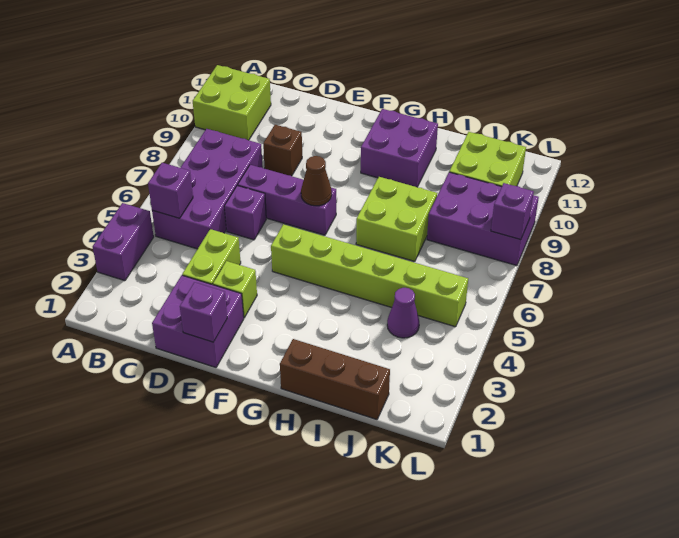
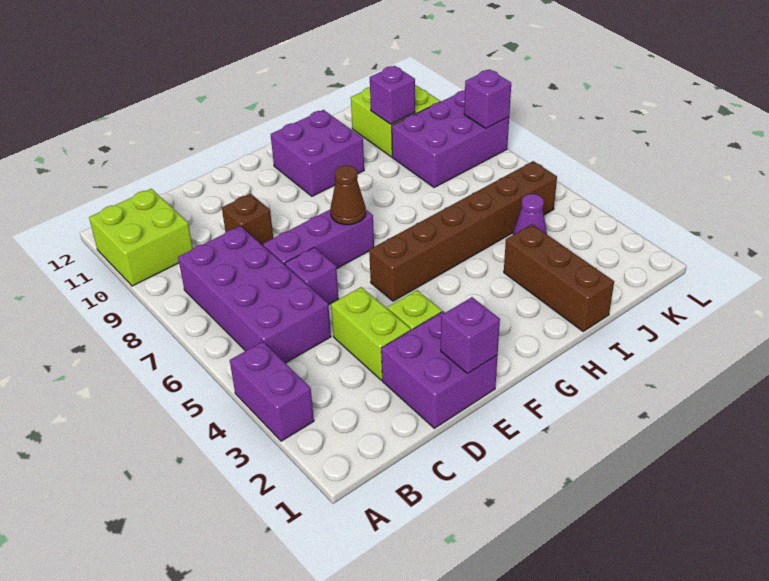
purple 1x1 brick [148,163,193,218] -> purple 1x1 brick moved to [370,66,415,124]
lime 1x6 brick [271,224,468,327] -> brown 1x6 brick [369,161,557,301]
brown 1x3 brick [280,339,390,419] -> brown 1x3 brick turned to [504,224,614,331]
lime 2x2 brick [356,177,437,261] -> none

